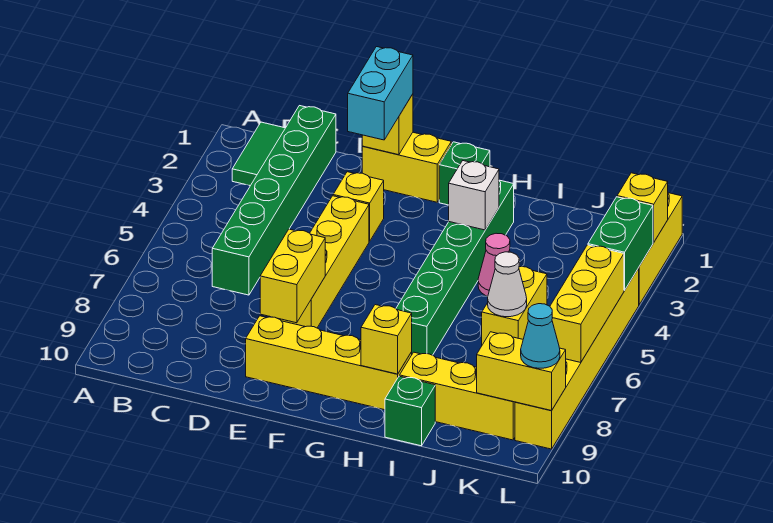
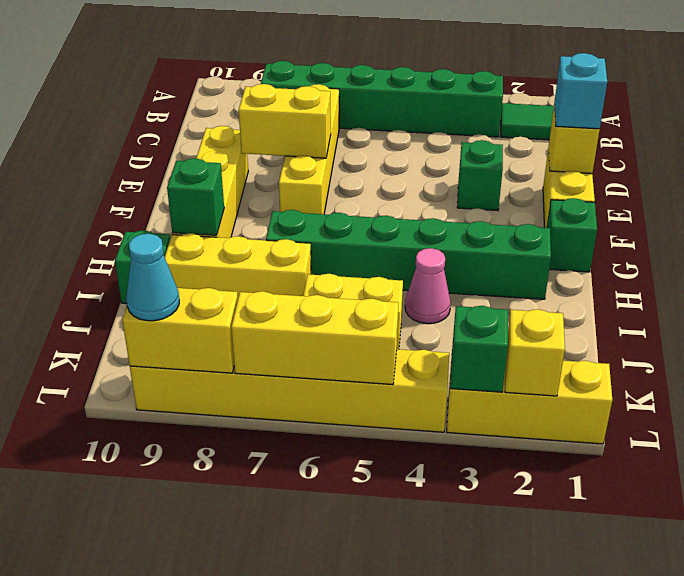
green 1x6 brick [212,106,336,295] -> green 1x6 brick moved to [261,61,503,137]
cyan 1x2 brick [348,47,413,140] -> cyan 1x1 brick [554,53,607,129]
yellow 1x1 brick [333,172,384,241] -> green 1x1 brick [457,140,503,211]
yellow 1x4 brick [280,196,369,328] -> yellow 1x4 brick turned to [279,84,339,214]
white 1x1 brick [449,161,499,230] -> none
yellow 1x1 brick [361,305,412,374] -> green 1x1 brick [167,158,224,235]
yellow 1x3 brick [400,352,515,440] -> yellow 1x3 brick turned to [165,233,311,297]
white 1x1 cone [488,252,527,317] -> none
yellow 1x2 brick [477,332,566,411] -> yellow 1x2 brick turned to [122,288,238,373]
green 1x2 brick [588,197,653,290] -> green 1x1 brick [450,306,508,392]

